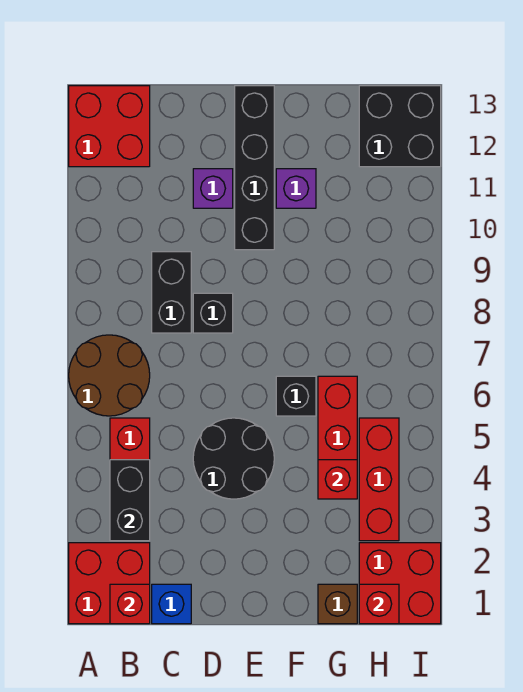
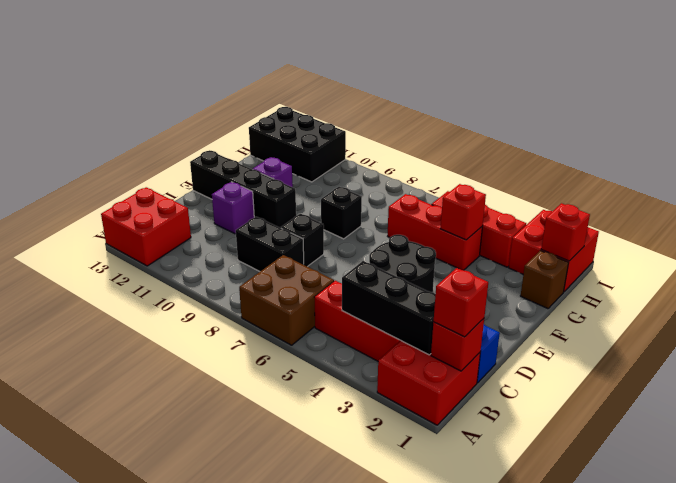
brown 2x2 round brick [69,335,150,416] -> brown 2x2 brick [239,255,334,345]
none -> red 1x1 brick [434,268,488,337]
black 1x2 brick [110,460,150,541] -> black 1x3 brick [342,261,436,355]
black 1x1 brick [276,376,316,416] -> black 1x1 brick moved to [321,187,362,239]
black 2x2 brick [359,86,441,167] -> black 2x3 brick [249,107,346,182]

